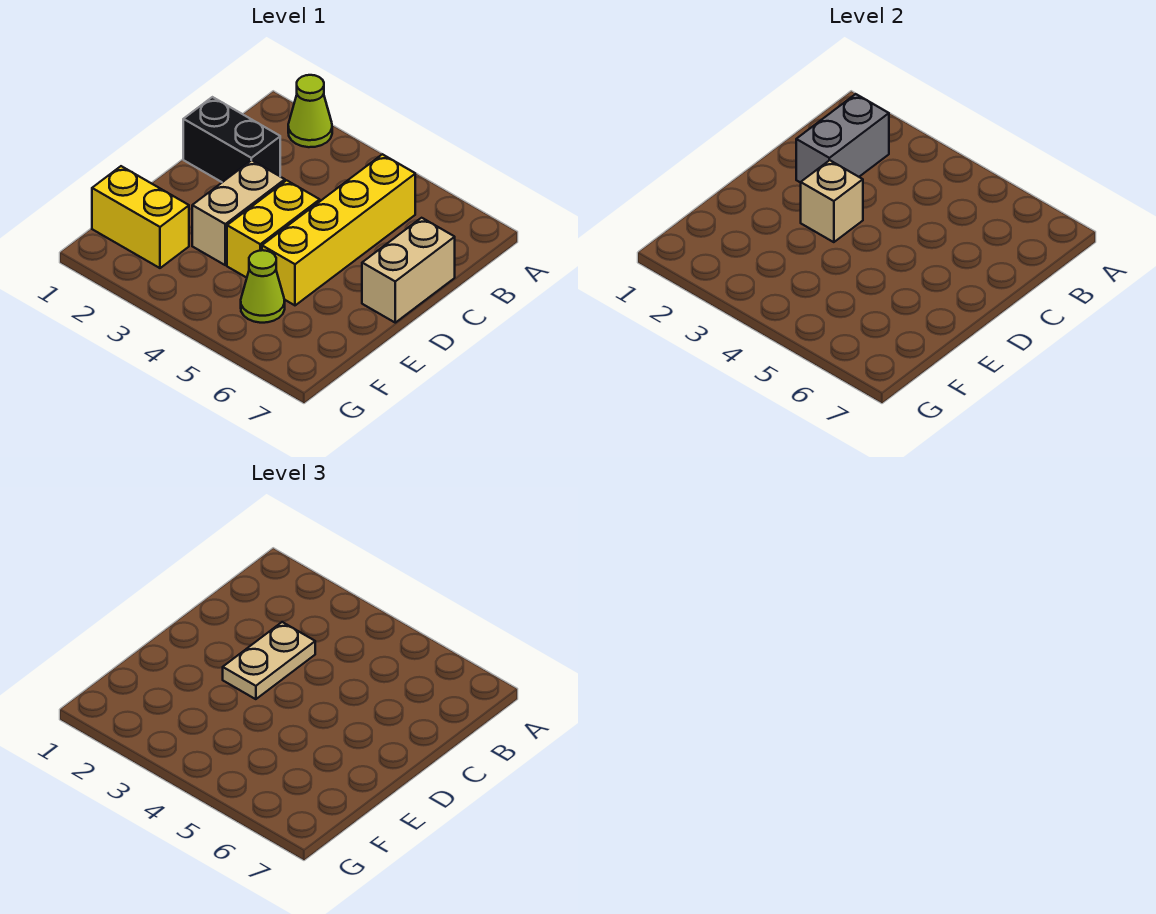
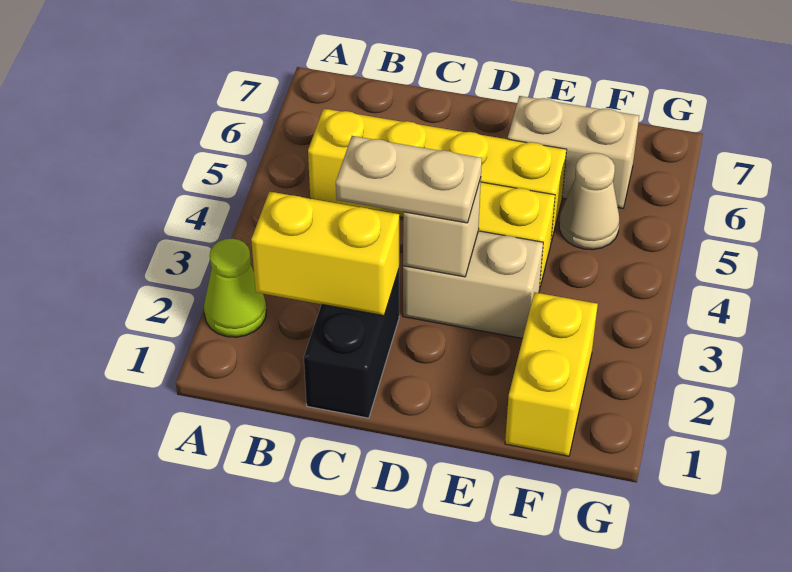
grey 1x2 brick [796,94,889,183] -> yellow 1x2 brick [251,192,399,316]
tan 1x2 brick [362,218,455,323] -> tan 1x2 brick moved to [508,96,639,208]
lime 1x1 cone [241,250,285,323] -> tan 1x1 cone [559,153,619,250]

